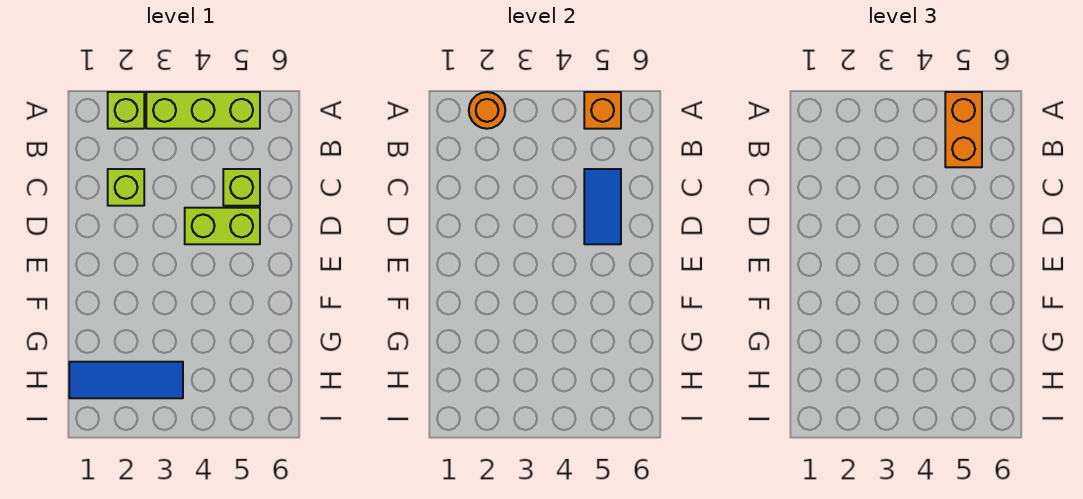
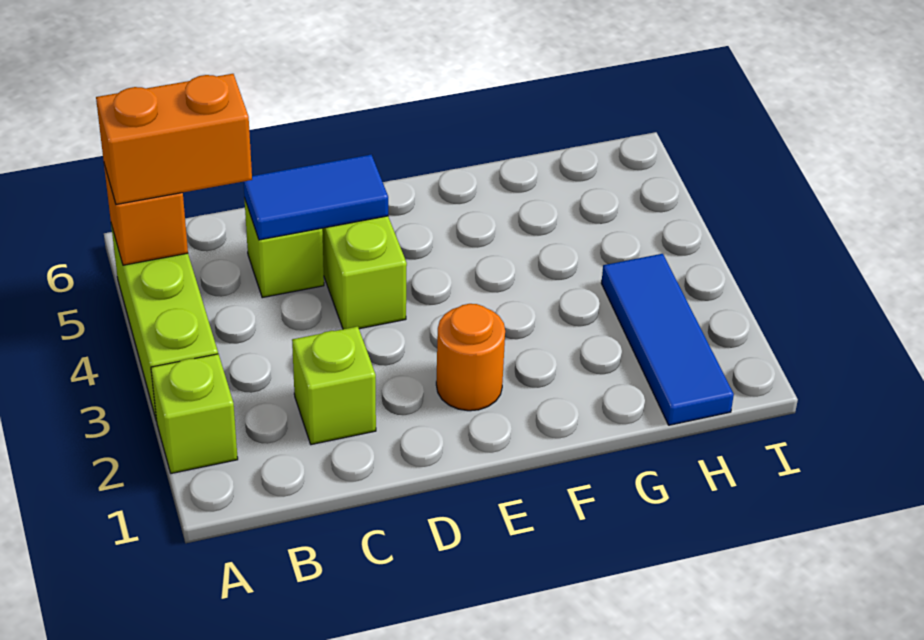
orange 1x1 round brick [469,92,505,129] -> orange 1x1 round brick moved to [436,304,505,411]

